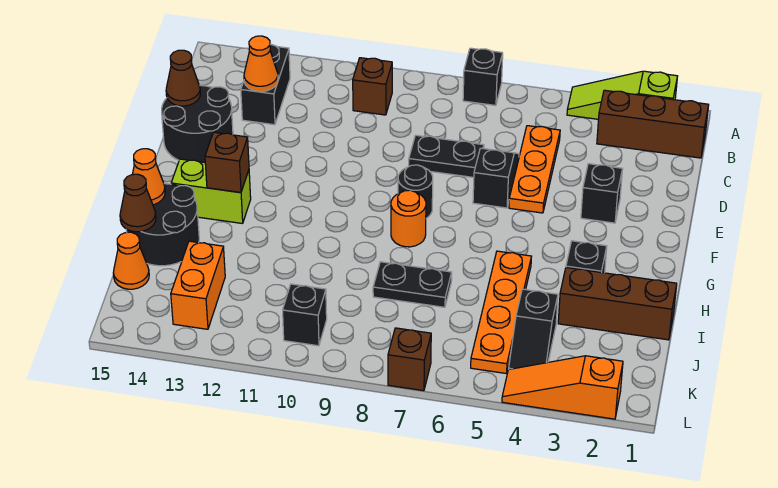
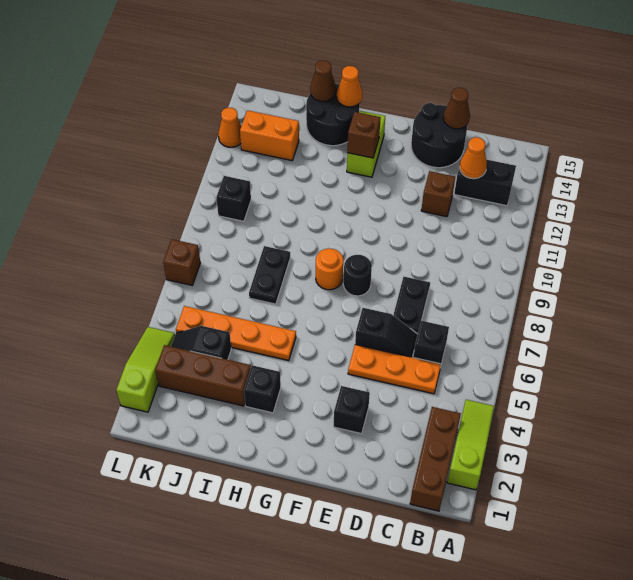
black 1x1 brick [463,48,503,105] -> black 1x1 brick moved to [413,321,449,364]
brown 1x1 brick [353,58,392,115] -> brown 1x1 brick moved to [421,171,455,217]
brown 1x3 brick [558,268,677,340] -> brown 1x3 brick turned to [155,345,251,406]
orange 1x1 cone [113,232,149,289] -> orange 1x1 cone moved to [218,108,241,147]
orange 1x3 slope [502,356,623,419] -> lime 1x3 slope [116,327,175,412]

